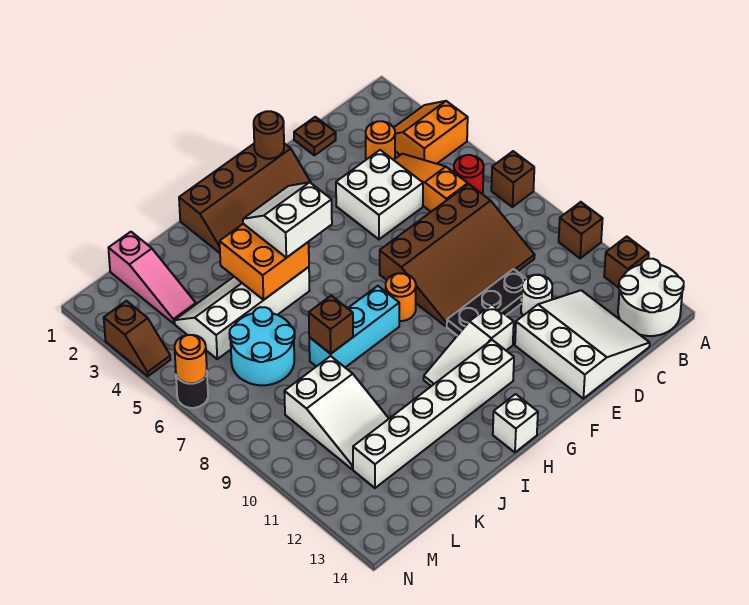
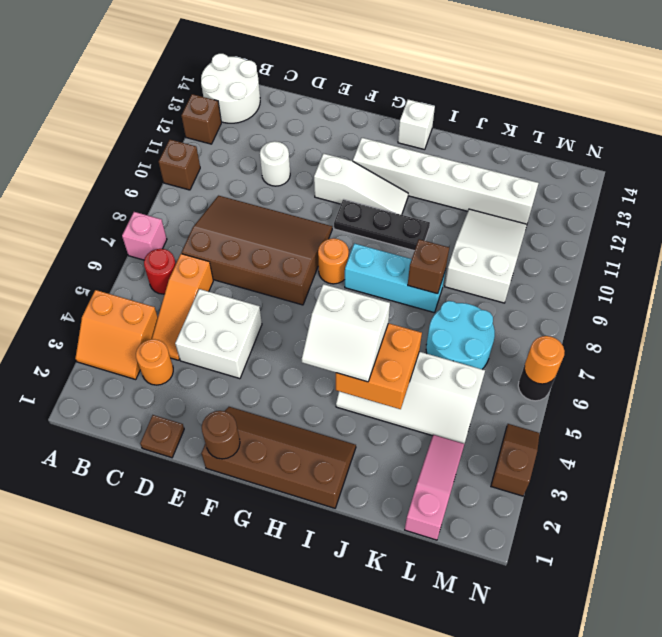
brown 1x1 brick [491,151,534,207] -> pink 1x1 brick [122,212,167,260]
white 3x3 slope [515,290,650,399] -> none
black 1x3 plate [447,269,526,336] -> black 1x3 plate moved to [334,199,430,251]

